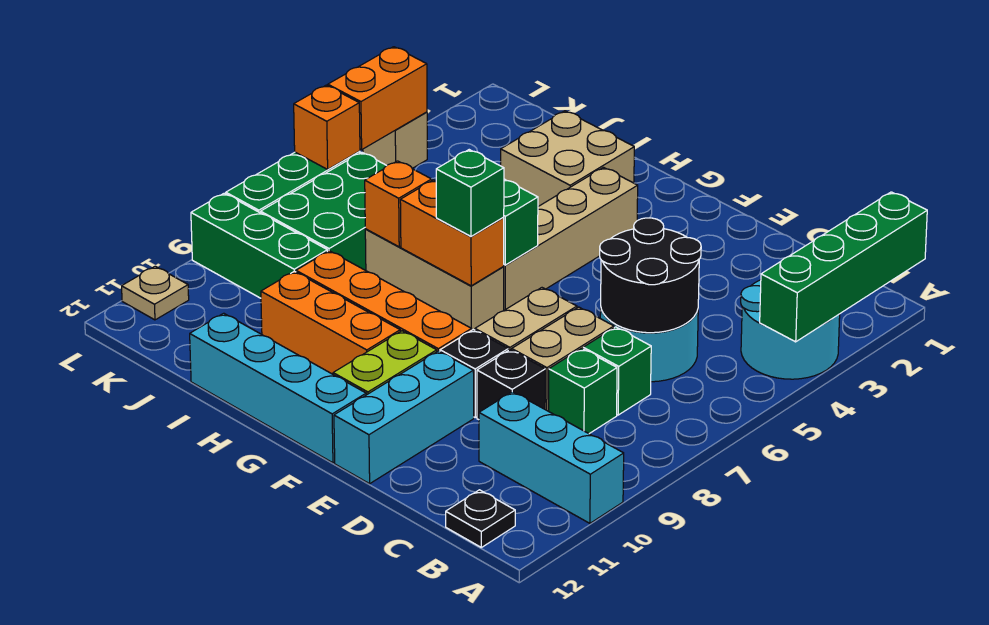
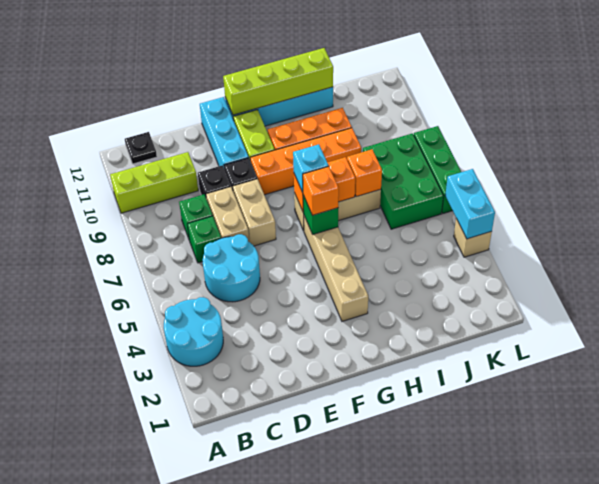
green 1x4 brick [760,192,927,342] -> none
cyan 1x3 brick [479,392,624,523] -> lime 1x3 brick [110,152,198,213]
black 2x2 round brick [600,218,701,333] -> none
none -> lime 1x4 brick [223,48,333,115]
green 1x1 brick [436,150,504,236] -> cyan 1x1 brick [293,144,329,192]
tan 2x2 brick [501,111,634,206] -> none
green 1x3 brick [191,193,327,298] -> none
orange 1x2 brick [328,47,427,150] -> cyan 1x2 brick [445,169,495,239]
orange 1x1 brick [294,85,360,169] -> orange 1x1 brick moved to [303,166,339,215]
tan 1x1 plate [122,266,189,320] -> none

